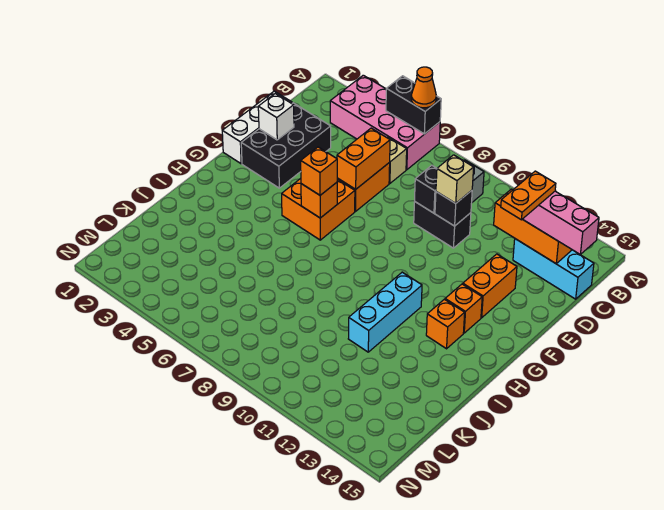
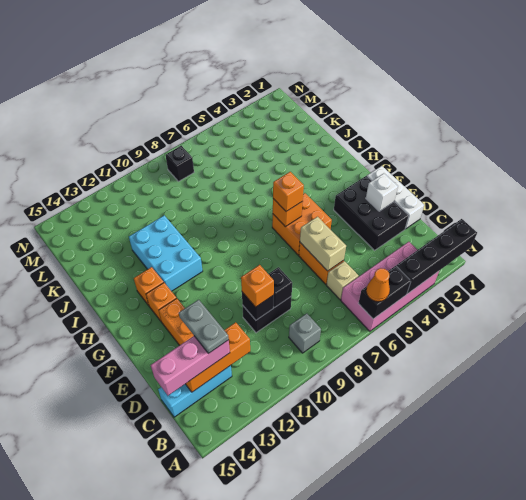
none -> black 1x4 brick [396,219,477,294]
orange 1x2 plate [501,171,556,220] -> grey 1x2 plate [179,300,229,354]
orange 1x2 brick [337,128,390,189] -> tan 1x2 brick [300,217,346,271]
tan 1x1 brick [436,155,474,203] -> orange 1x1 brick [241,265,274,307]
cyan 1x3 brick [348,272,422,352] -> cyan 2x3 brick [129,215,203,291]
none -> black 1x1 brick [165,146,194,182]

